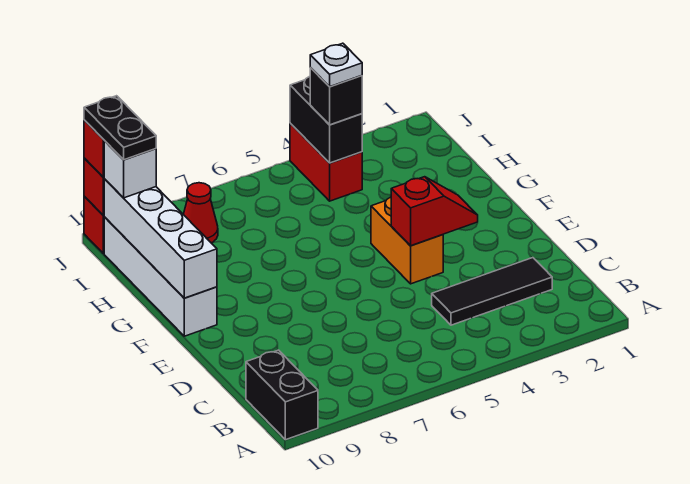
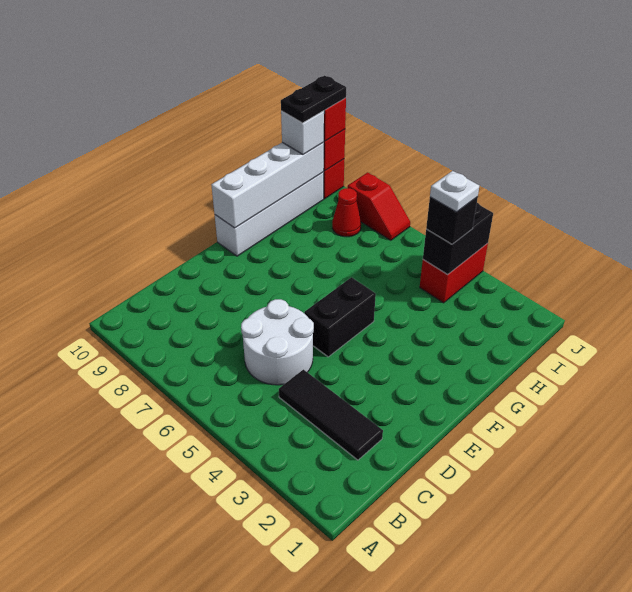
black 1x2 brick [246,350,318,440] -> black 1x2 brick moved to [304,277,376,357]
none -> white 2x2 round brick [241,299,314,385]
red 1x2 slope [391,177,478,246] -> red 1x2 slope moved to [348,172,410,240]
orange 1x2 brick [371,197,443,284] -> none

